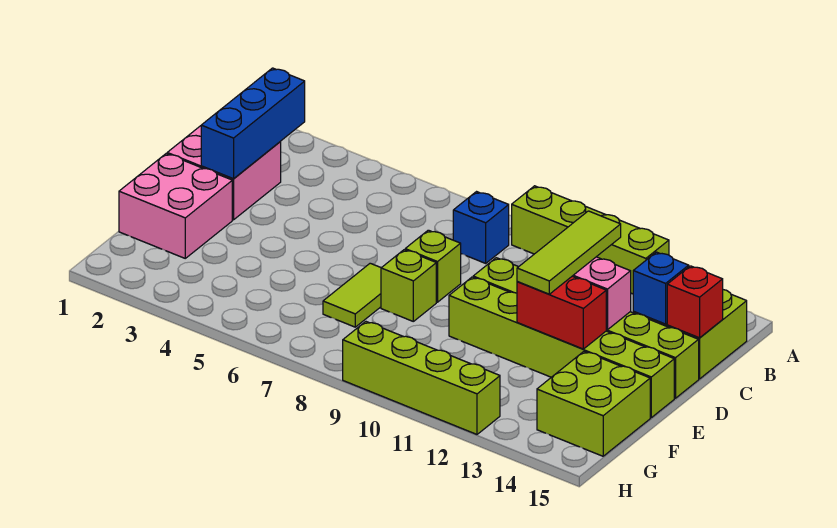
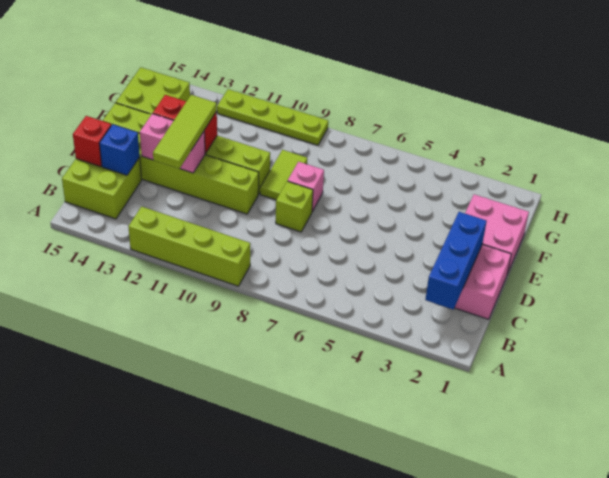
blue 1x1 brick [453,192,509,263] -> none
lime 1x2 tile [323,263,381,327] -> lime 1x2 tile moved to [260,150,307,200]
lime 1x1 brick [381,250,436,321] -> pink 1x1 brick [288,162,324,211]
lime 1x4 brick [343,322,500,434] -> lime 1x4 plate [217,89,328,145]

